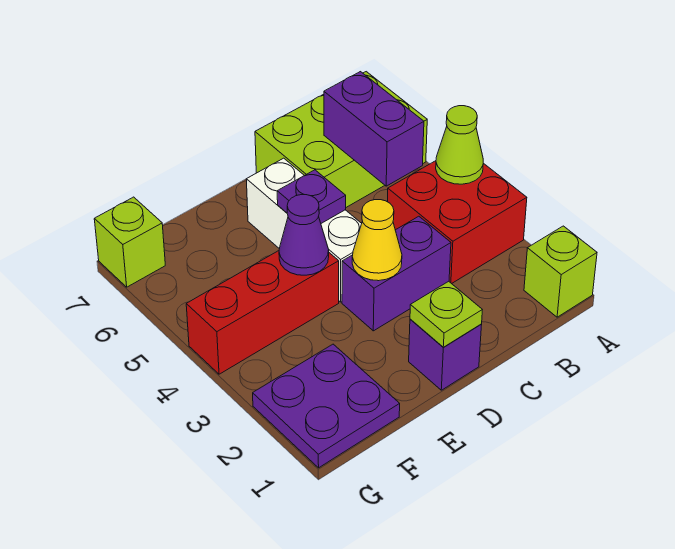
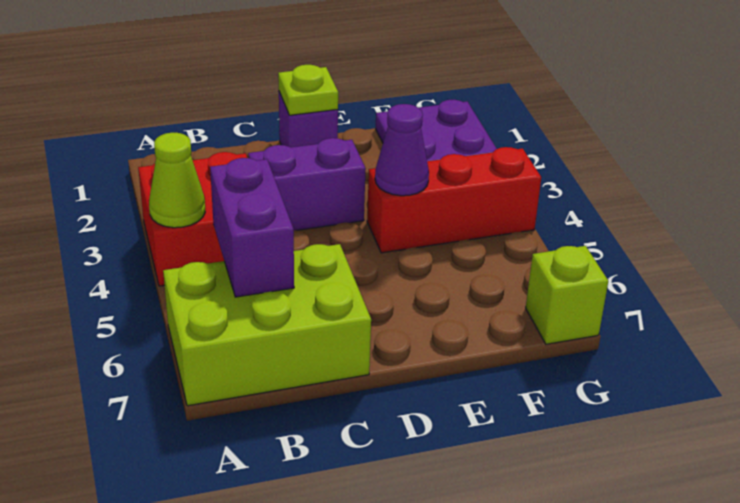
lime 1x1 brick [524,226,597,317] -> none
yellow 1x1 cone [352,200,402,281] -> none
white 1x3 brick [246,158,362,302] -> none
purple 1x1 plate [277,170,346,223] -> none

